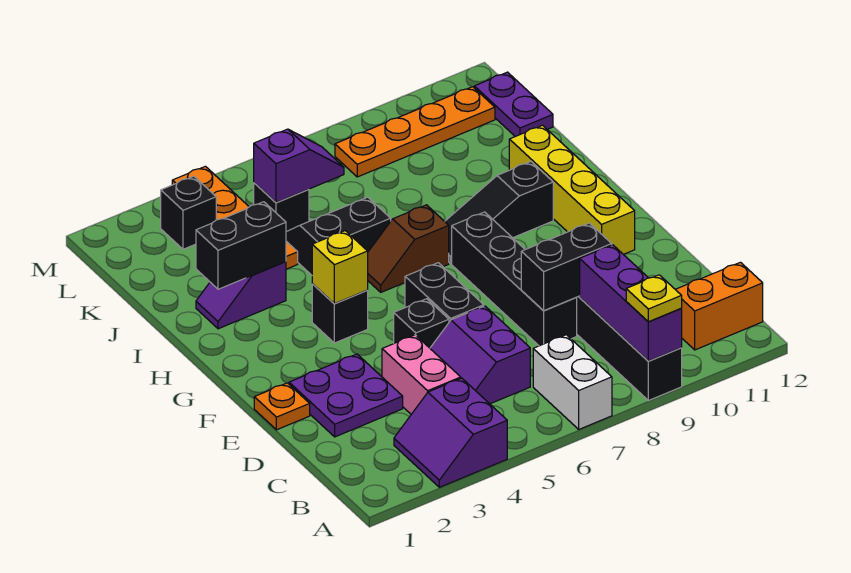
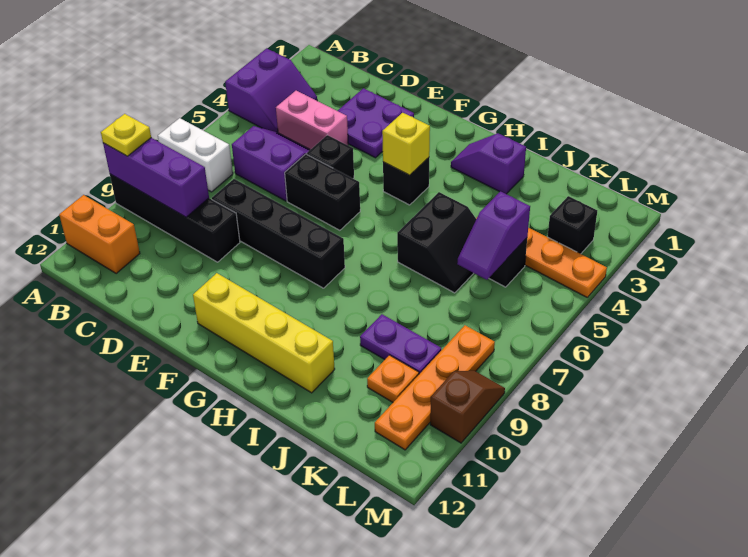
purple 2x2 slope [394,378,507,487] -> purple 2x2 slope turned to [225,48,317,133]
orange 1x2 brick [675,262,763,350] -> orange 1x2 brick turned to [59,195,140,274]
black 1x2 brick [521,223,612,311] -> none
orange 1x1 plate [254,383,310,430] -> orange 1x1 plate moved to [367,355,419,402]
brown 1x2 slope [368,205,449,292] -> brown 1x2 slope moved to [430,371,505,443]
black 1x3 slope [445,162,553,264] -> none
purple 1x2 slope [196,262,286,329] -> purple 1x2 slope turned to [451,133,526,194]
black 1x2 brick [196,202,286,289] -> none
purple 1x2 plate [474,72,553,137] -> purple 1x2 plate moved to [360,314,441,374]

